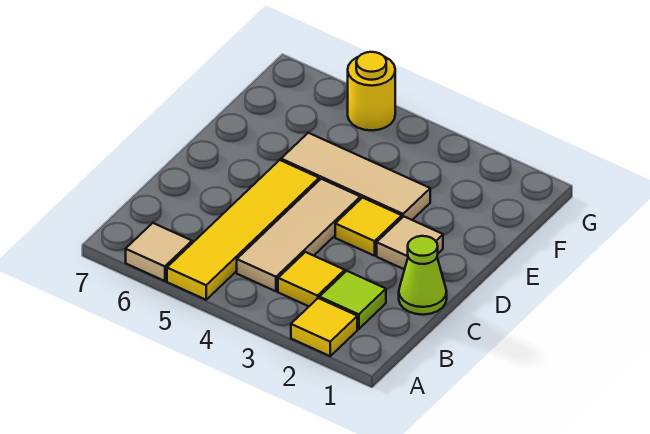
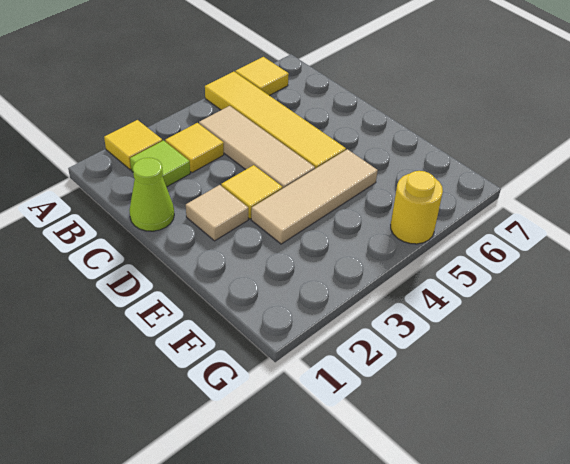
tan 1x1 tile [126,223,192,281] -> yellow 1x1 tile [235,57,289,96]

